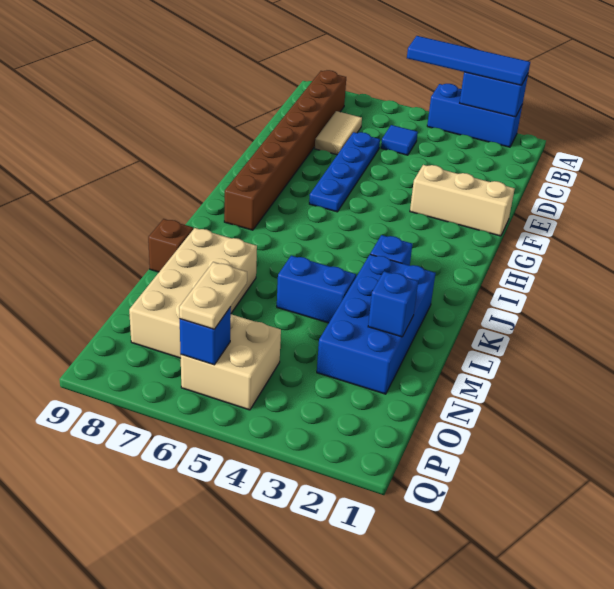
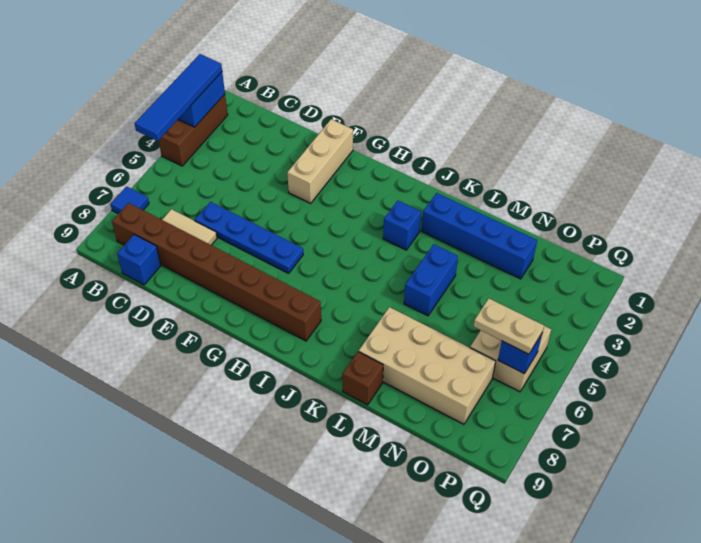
blue 1x3 brick [427,84,522,147] -> brown 1x3 brick [159,94,228,166]
blue 1x1 tile [381,125,418,155] -> blue 1x1 tile moved to [110,186,149,214]
blue 2x4 brick [317,254,435,394] -> blue 1x4 brick [422,193,537,279]
blue 1x1 brick [368,271,418,337] -> blue 1x1 brick moved to [117,235,161,285]

